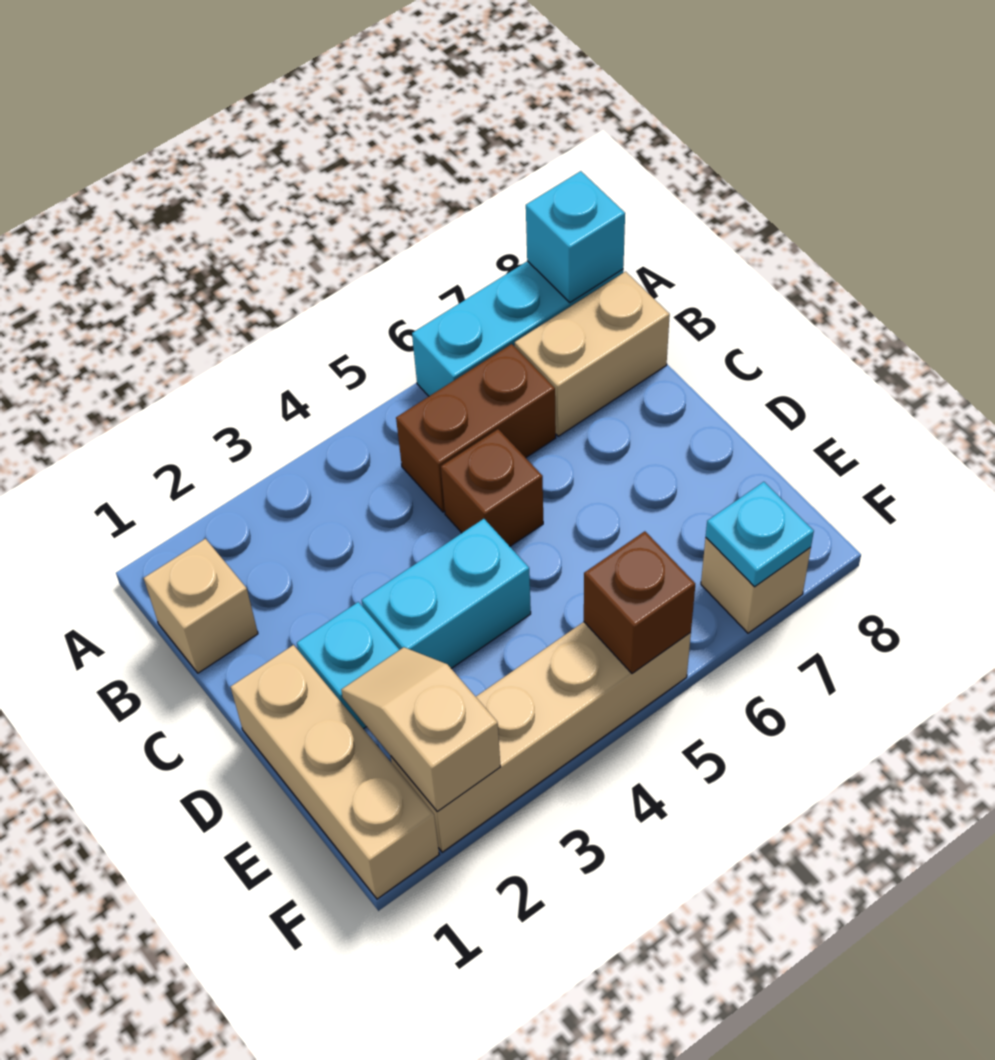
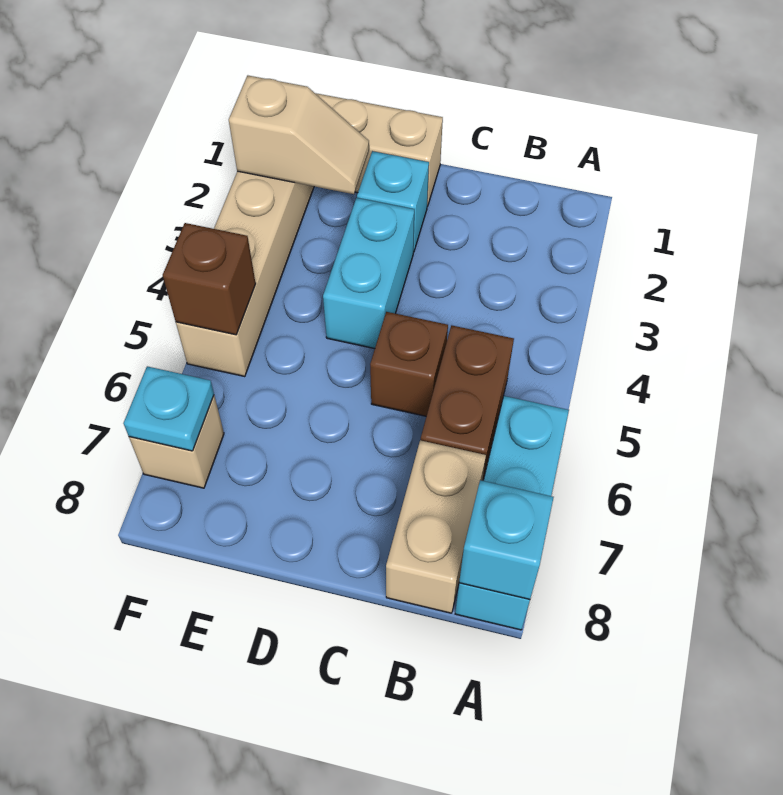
tan 1x1 brick [144,539,258,673] -> none

